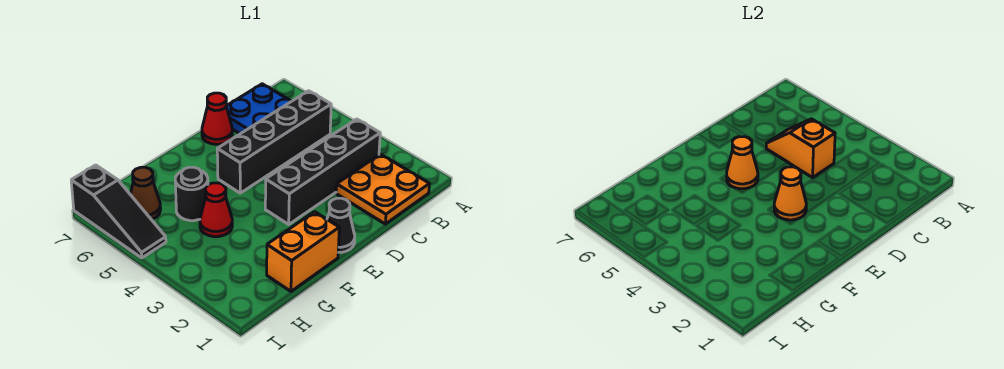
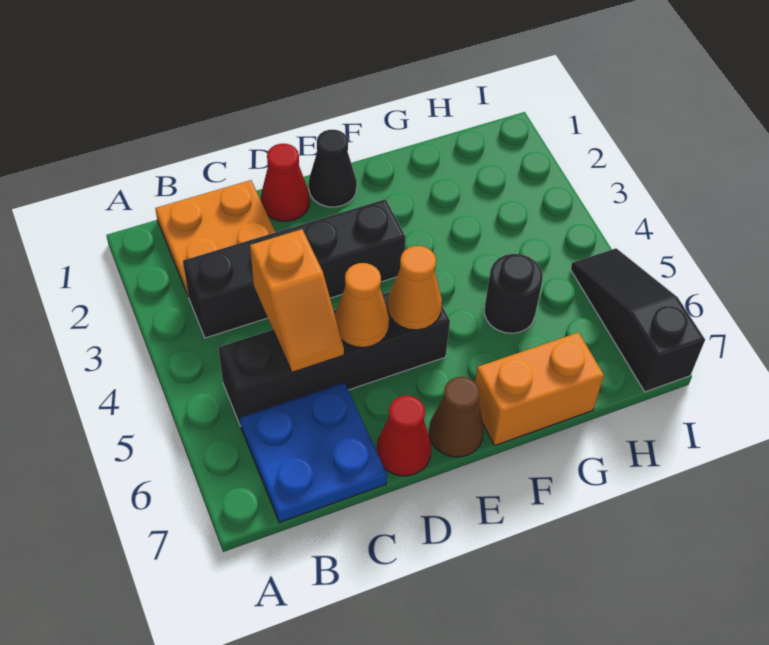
orange 1x1 cone [774,167,806,220] -> orange 1x1 cone moved to [335,263,389,348]
orange 1x2 brick [267,212,339,291] -> orange 1x2 brick moved to [475,332,604,445]
red 1x1 cone [200,183,232,237] -> red 1x1 cone moved to [261,144,310,222]
brown 1x1 cone [130,167,161,220] -> brown 1x1 cone moved to [429,377,484,457]

